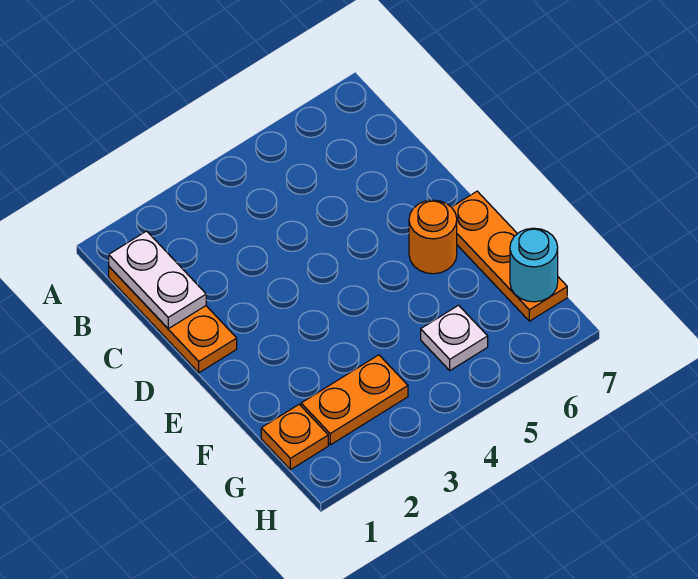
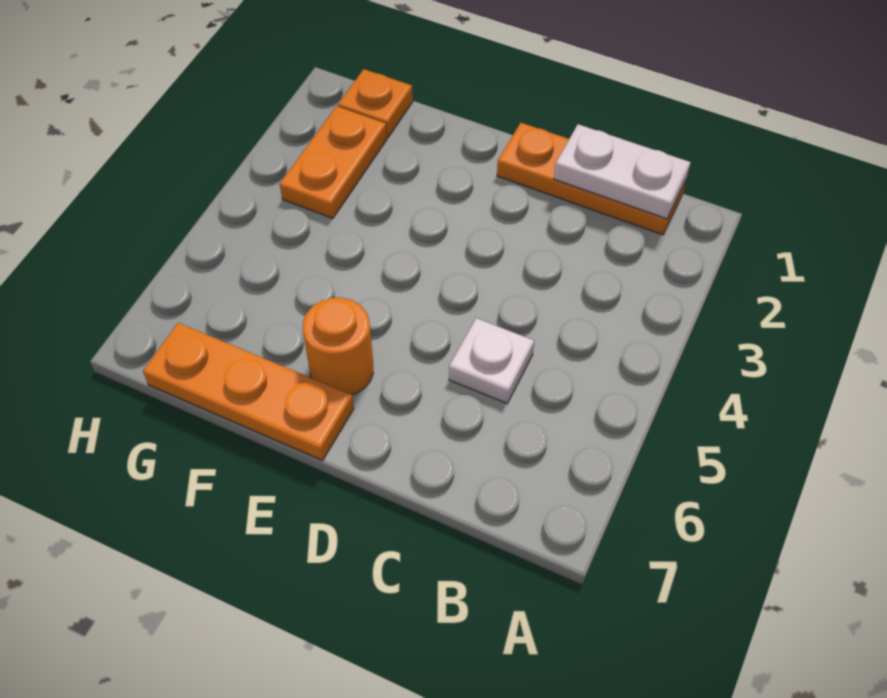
white 1x1 plate [421,305,488,370] -> white 1x1 plate moved to [449,318,534,403]
cyan 1x1 round brick [510,228,558,302] -> none

